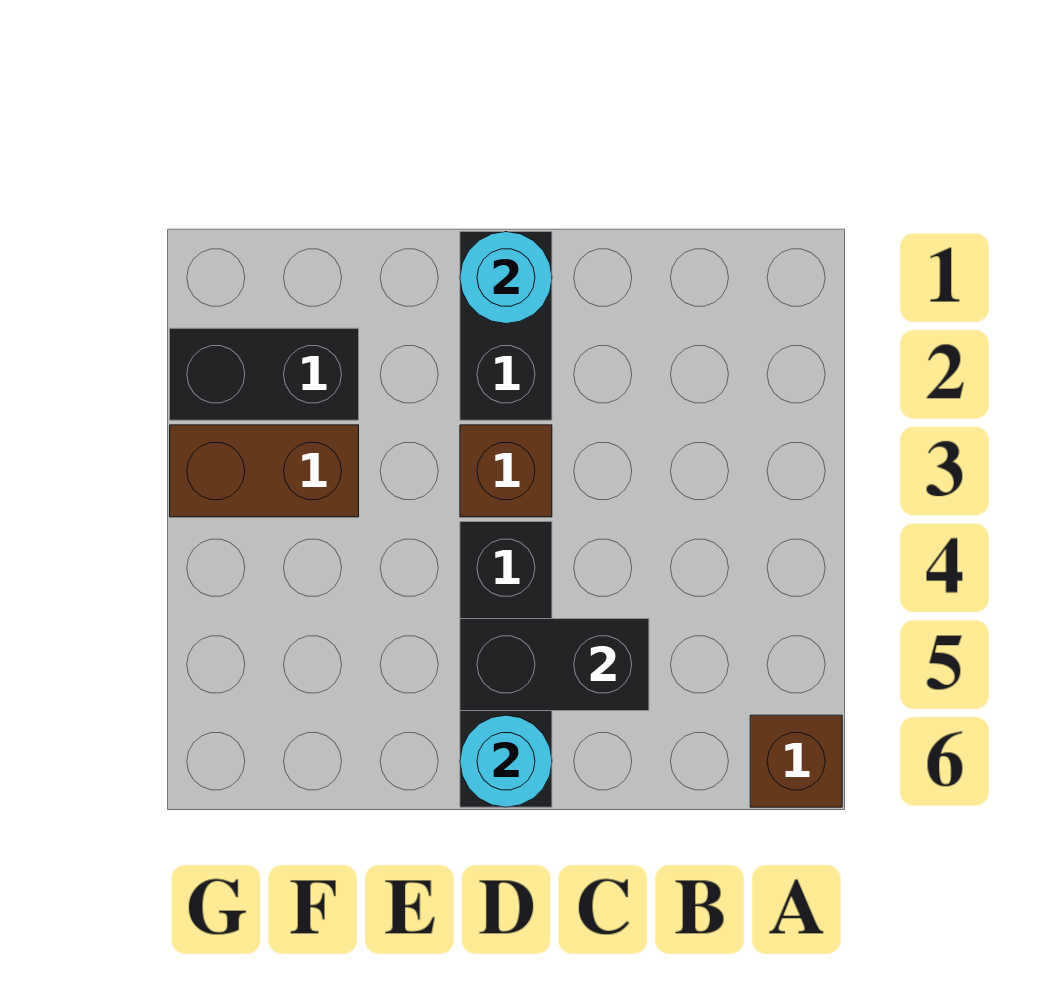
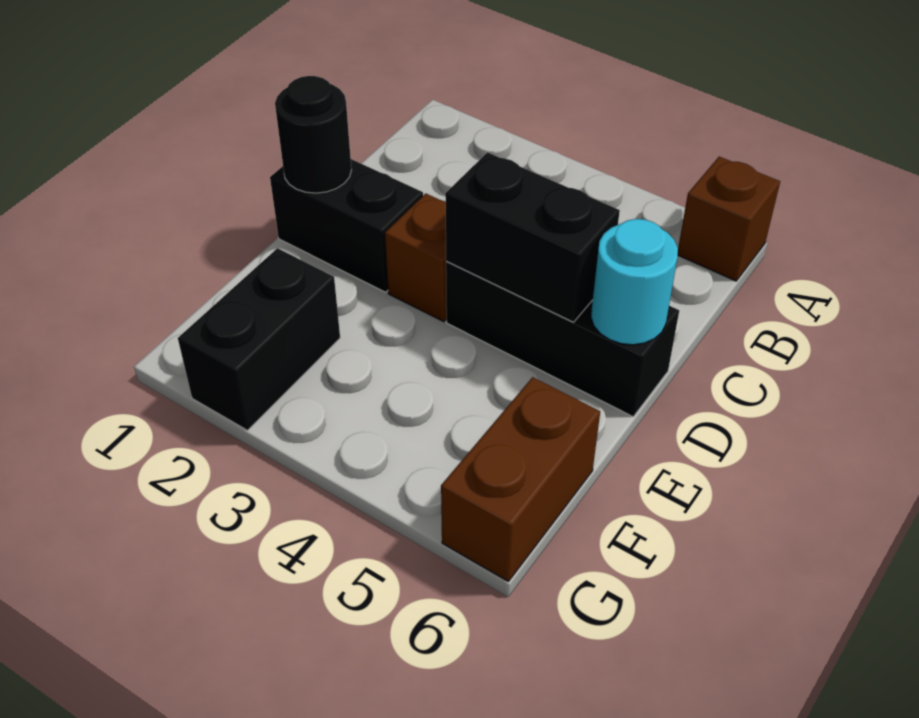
black 1x2 brick [460,619,649,711] -> black 1x2 brick turned to [445,152,620,322]
cyan 1x1 round brick [460,232,552,324] -> black 1x1 round brick [275,76,351,193]
brown 1x2 brick [170,425,359,517] -> brown 1x2 brick moved to [441,377,600,581]

